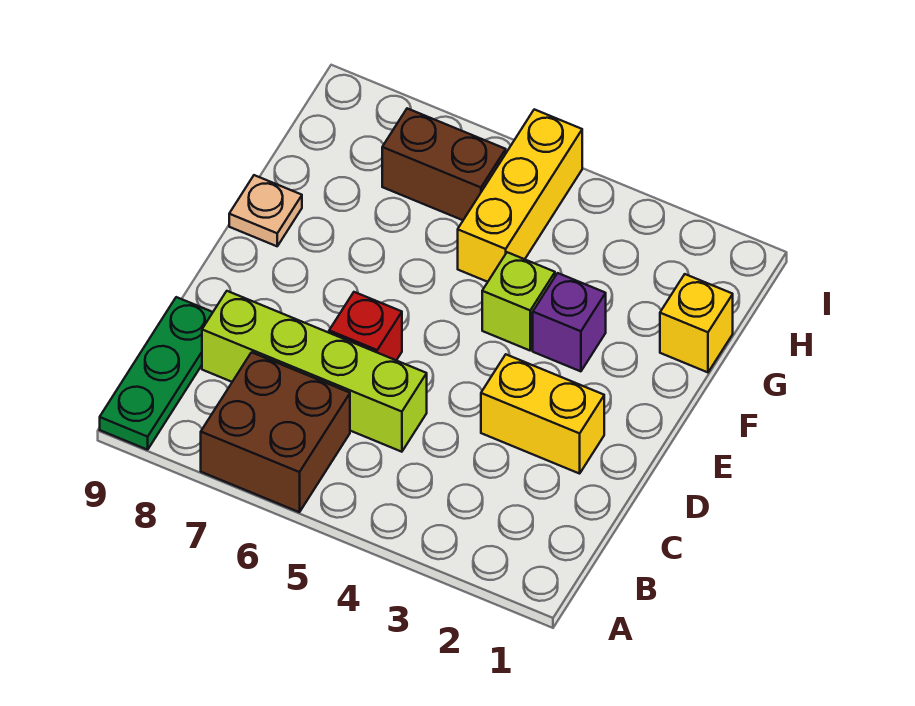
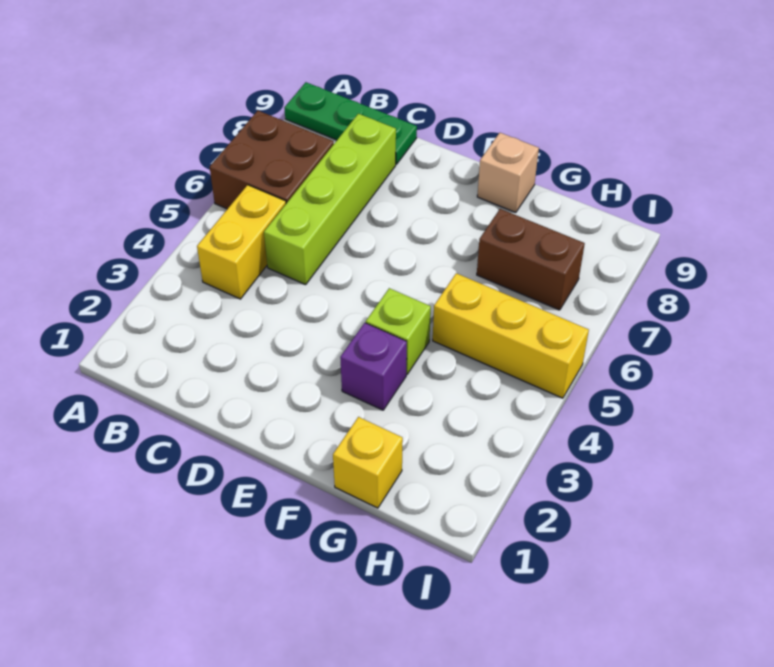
yellow 1x2 brick [481,355,604,474] -> yellow 1x2 brick moved to [197,185,286,299]
red 1x1 brick [329,292,402,360] -> none
tan 1x1 plate [229,175,302,246] -> tan 1x1 brick [477,133,539,213]
brown 1x2 brick [382,108,506,220] -> brown 1x2 brick turned to [477,209,585,310]

